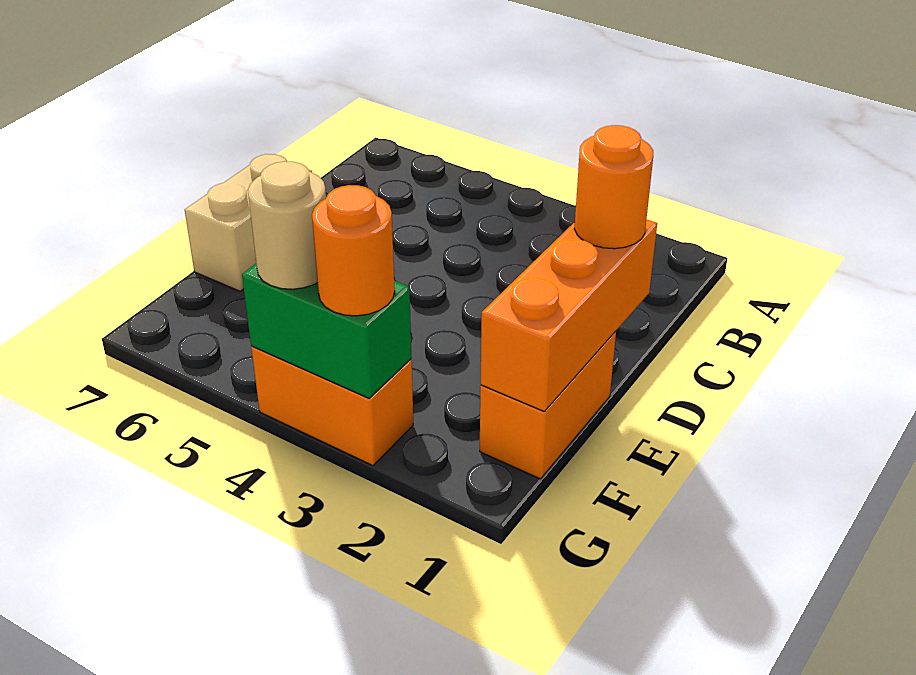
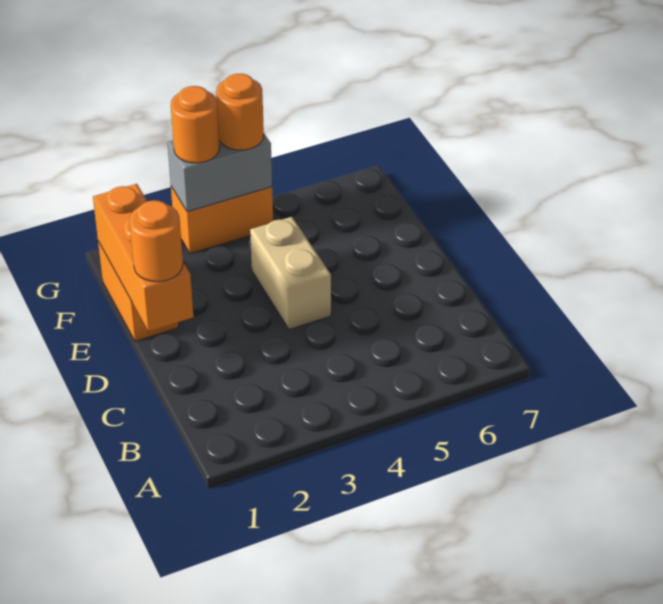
tan 1x2 brick [185,154,312,291] -> tan 1x2 brick moved to [250,217,331,330]
green 1x2 brick [242,263,412,398] -> grey 1x2 brick [167,134,272,212]
tan 1x1 round brick [248,161,326,289] -> orange 1x1 round brick [216,74,264,150]

